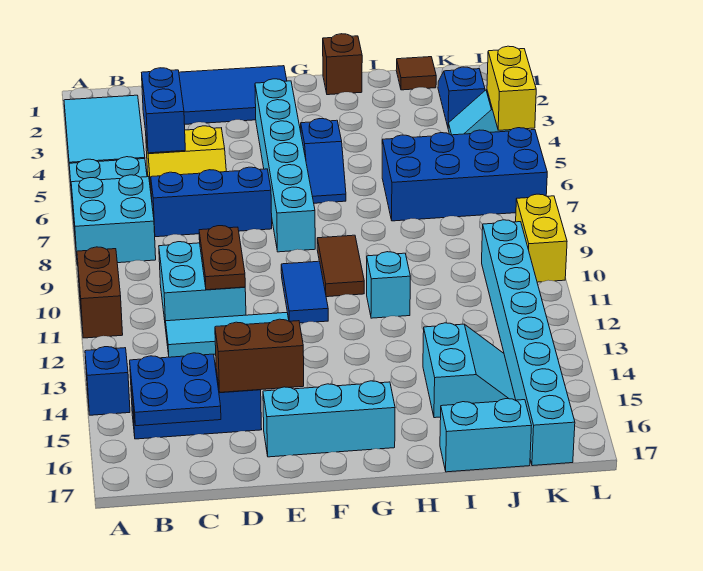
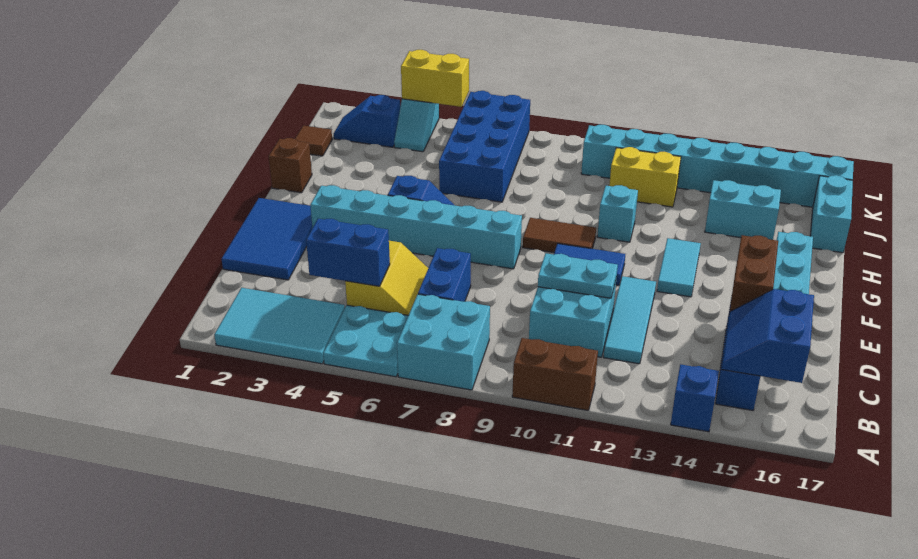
blue 2x2 plate [130,353,221,426] -> blue 2x2 slope [721,289,814,383]
blue 1x3 brick [151,167,272,237] -> blue 1x2 brick [418,248,471,302]
brown 1x2 plate [199,226,245,290] -> cyan 1x2 plate [538,253,618,298]
none -> cyan 1x2 tile [657,238,701,297]
yellow 1x2 brick [516,194,567,282] -> yellow 1x2 brick moved to [609,147,681,207]

